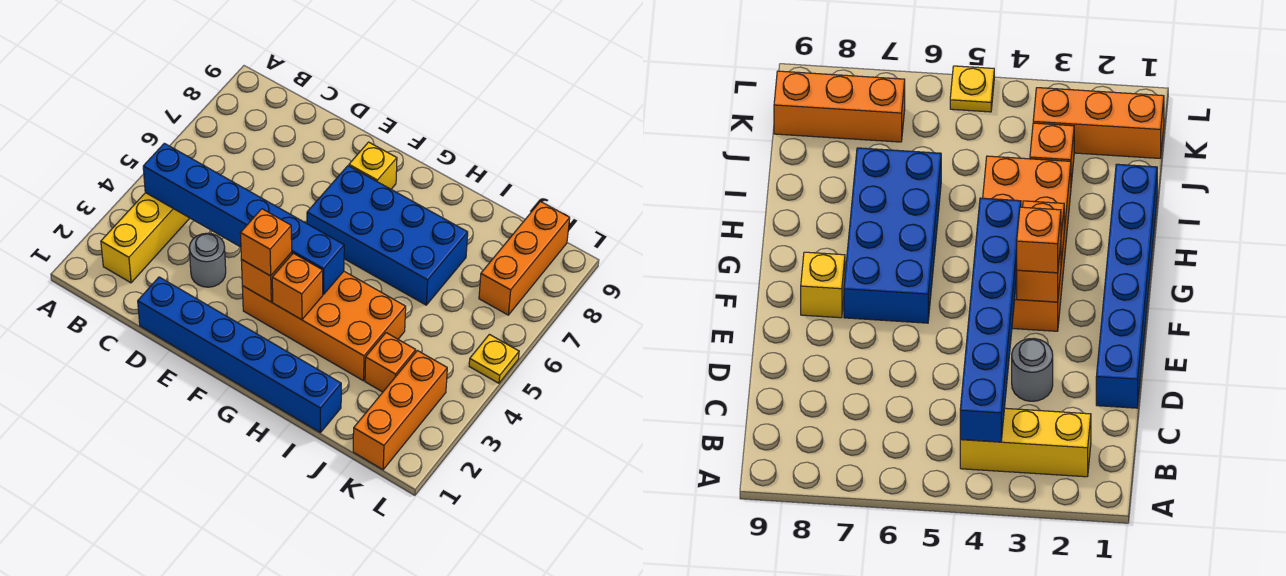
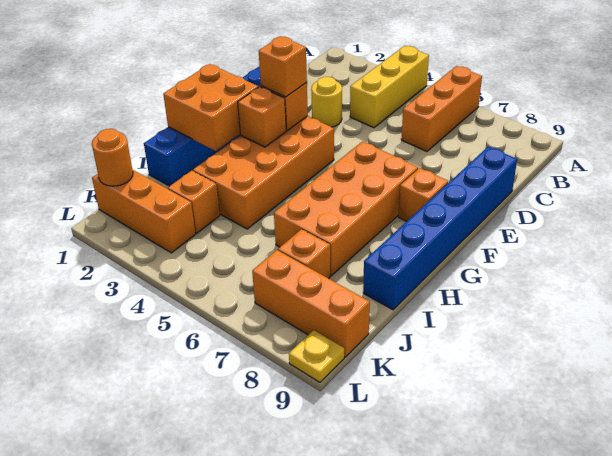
none -> orange 1x3 brick [401,66,482,151]
yellow 1x3 brick [101,193,190,283] -> yellow 1x3 brick turned to [350,46,429,128]
blue 1x6 brick [143,143,344,294] -> blue 1x6 brick moved to [363,147,517,310]
grey 1x1 round brick [189,233,226,287] -> yellow 1x1 round brick [311,77,342,127]
blue 2x4 brick [307,166,468,305] -> orange 2x4 brick [274,142,418,276]
yellow 1x1 brick [349,142,397,189] -> orange 1x1 brick [398,168,448,221]
none -> orange 2x2 brick [163,64,259,151]
none -> orange 1x1 brick [278,229,330,279]
none -> orange 1x1 round brick [92,129,133,186]
yellow 1x1 plate [469,334,519,383] -> yellow 1x1 plate moved to [289,330,344,382]

